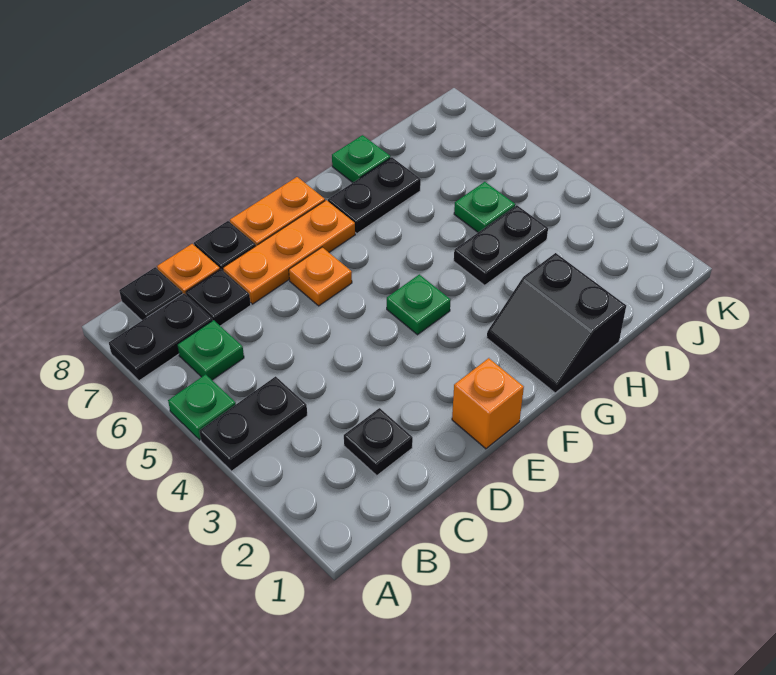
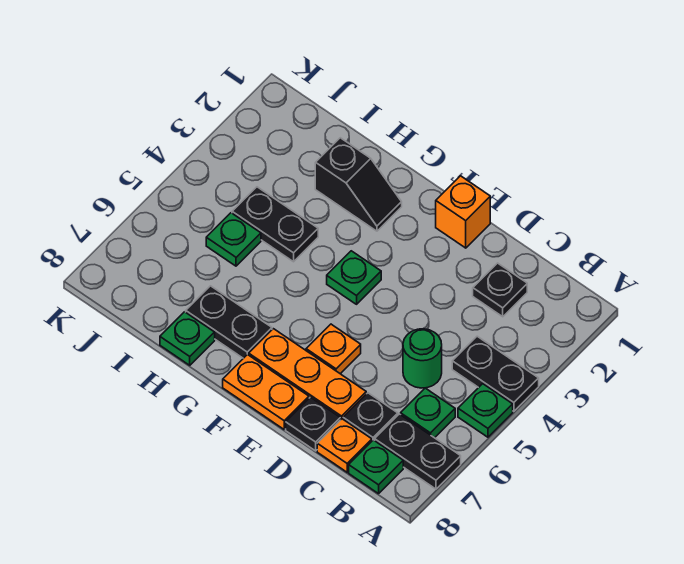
black 1x1 plate [119,267,183,320] -> green 1x1 plate [349,440,403,494]
none -> green 1x1 round brick [403,329,442,388]
black 2x2 slope [487,253,626,393] -> black 1x2 slope [315,138,402,231]

